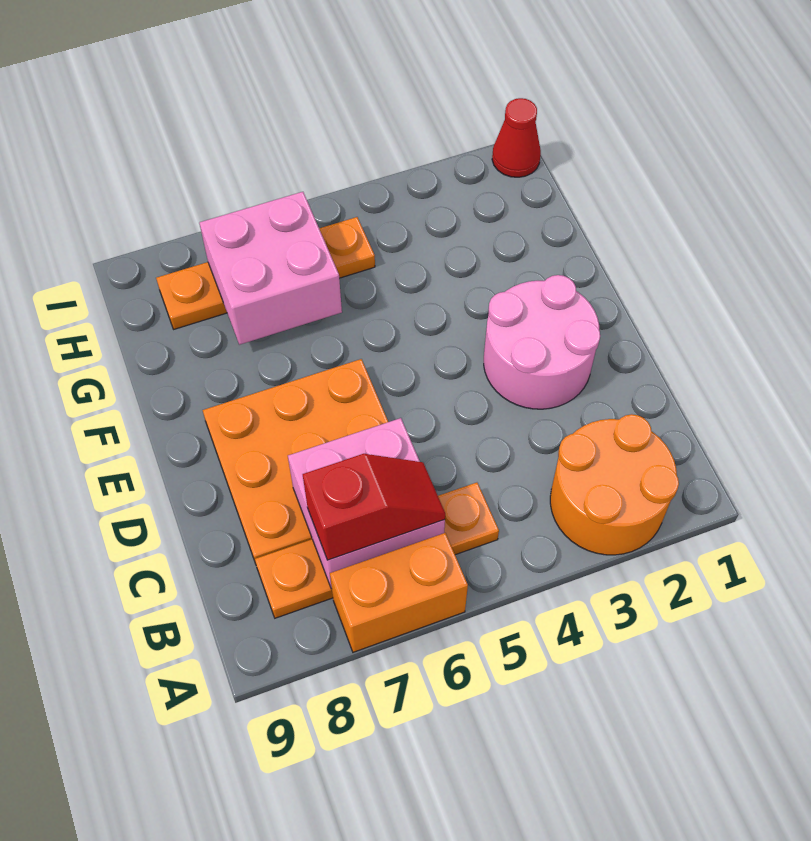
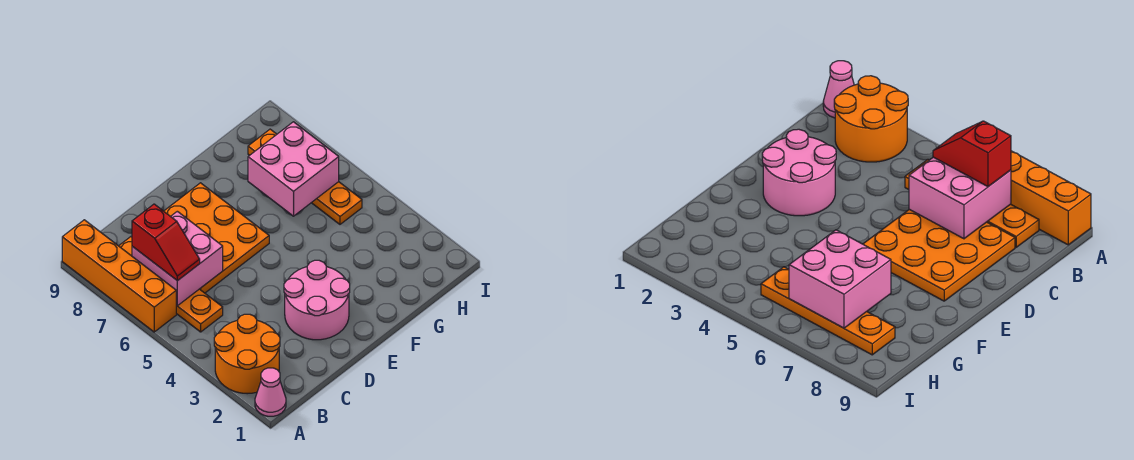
none -> pink 1x1 cone [255,368,286,416]
orange 1x2 brick [330,533,468,652] -> orange 1x4 brick [62,220,176,332]
red 1x1 cone [492,98,541,177] -> none

